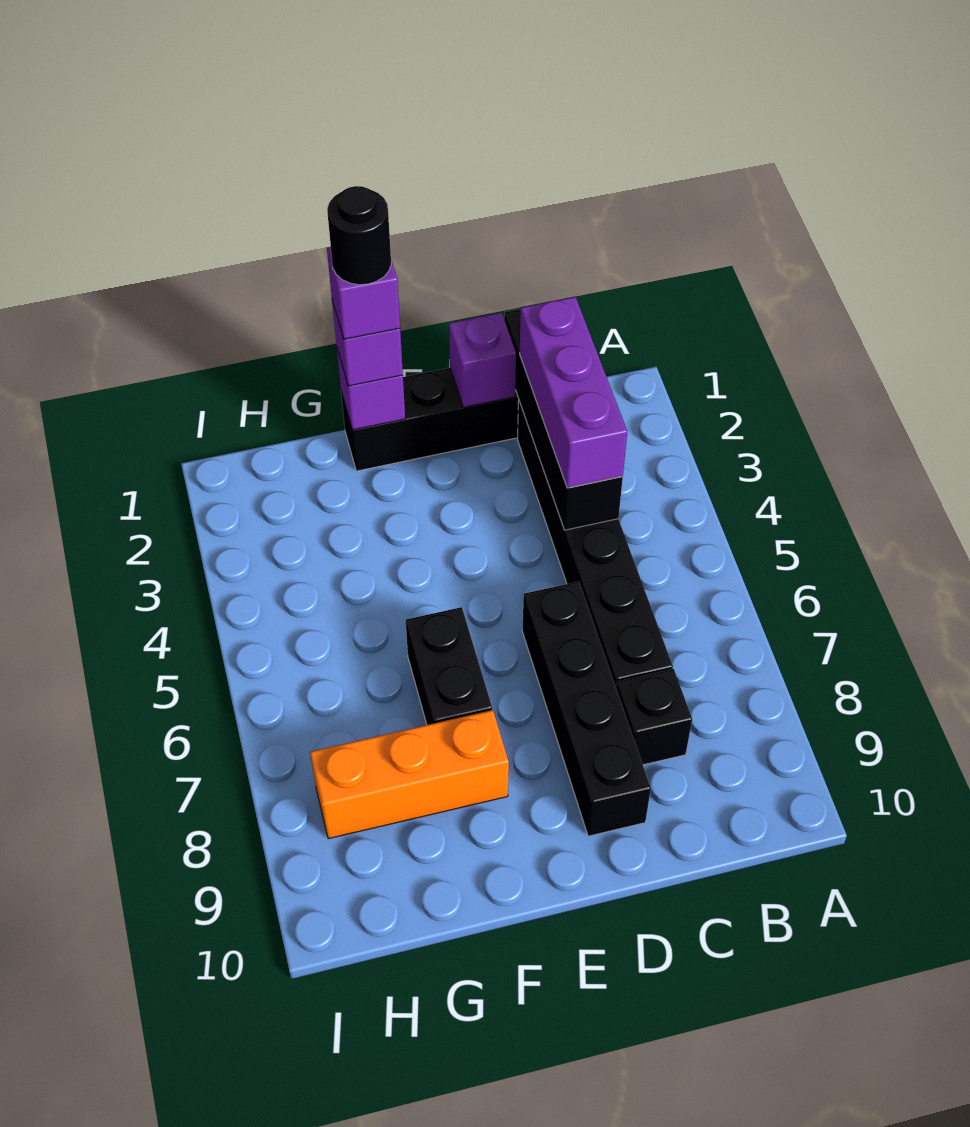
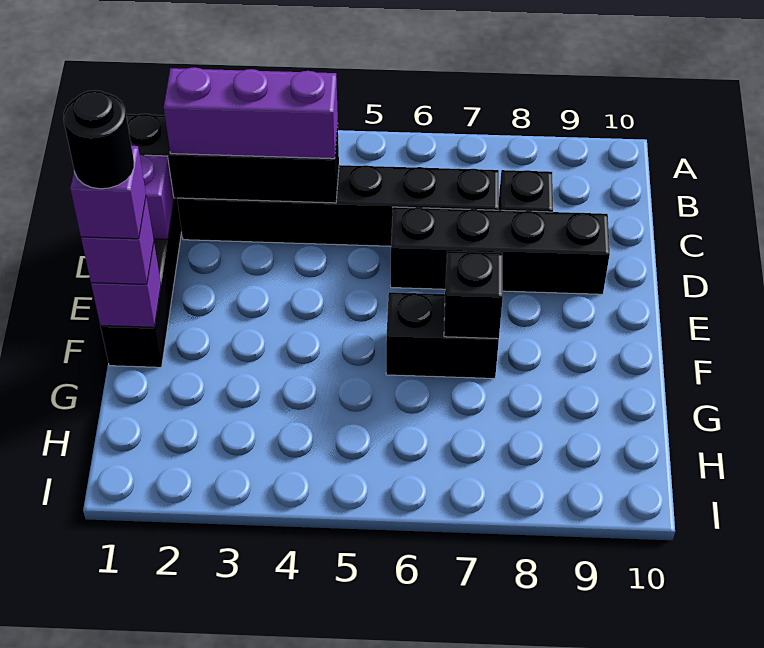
none -> black 1x1 brick [444,251,503,339]
orange 1x3 brick [310,710,509,839] -> none

